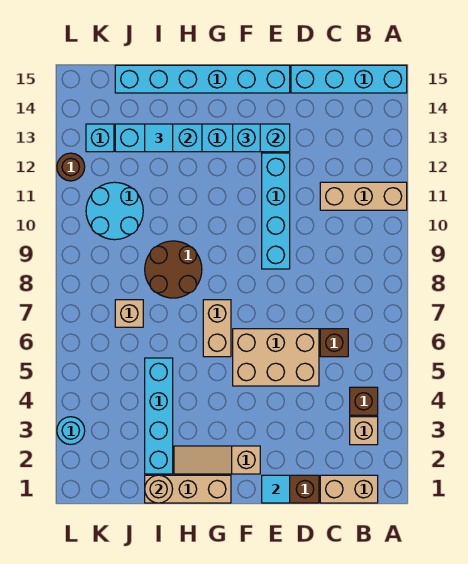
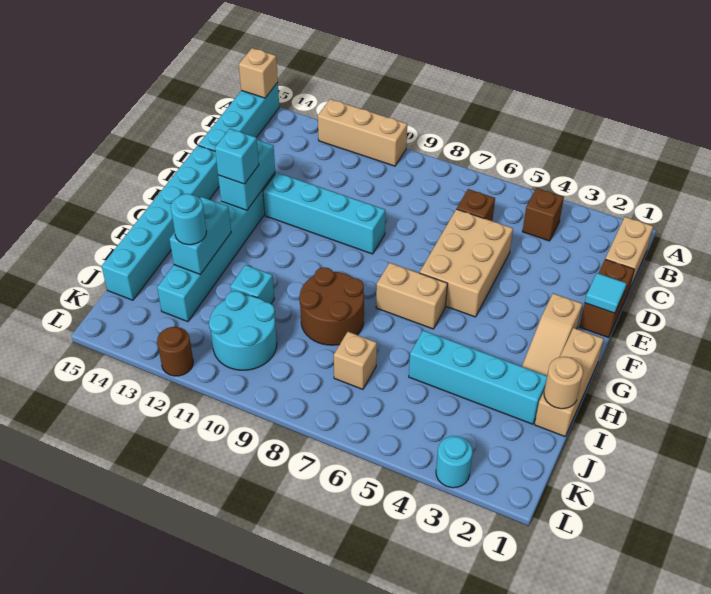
tan 1x3 brick [320,182,407,210] -> tan 1x3 brick turned to [318,99,407,166]
tan 1x1 brick [350,417,378,445] -> tan 1x1 brick moved to [239,48,278,98]
cyan 1x1 tile [145,124,173,152] -> cyan 1x1 round brick [171,194,206,245]
cyan 1x1 brick [86,124,114,152] -> cyan 1x1 brick moved to [230,265,274,304]

